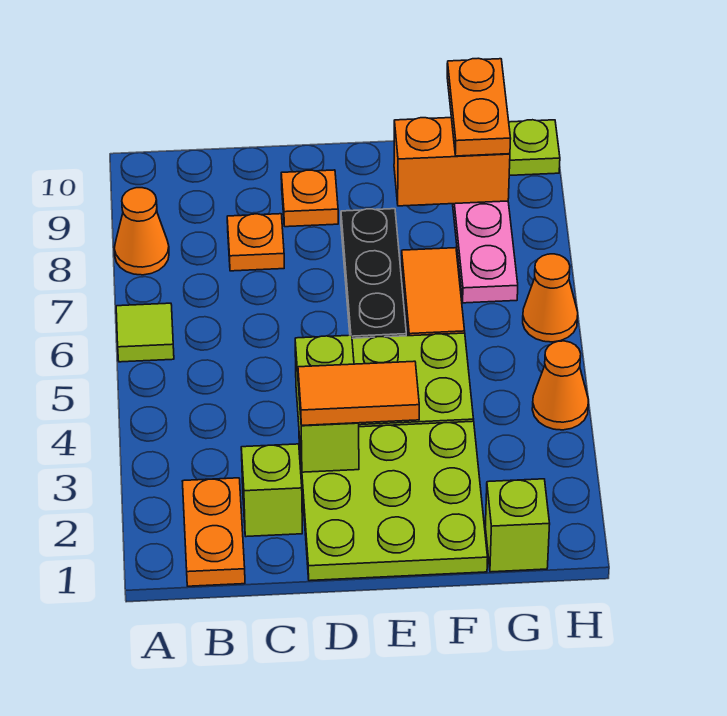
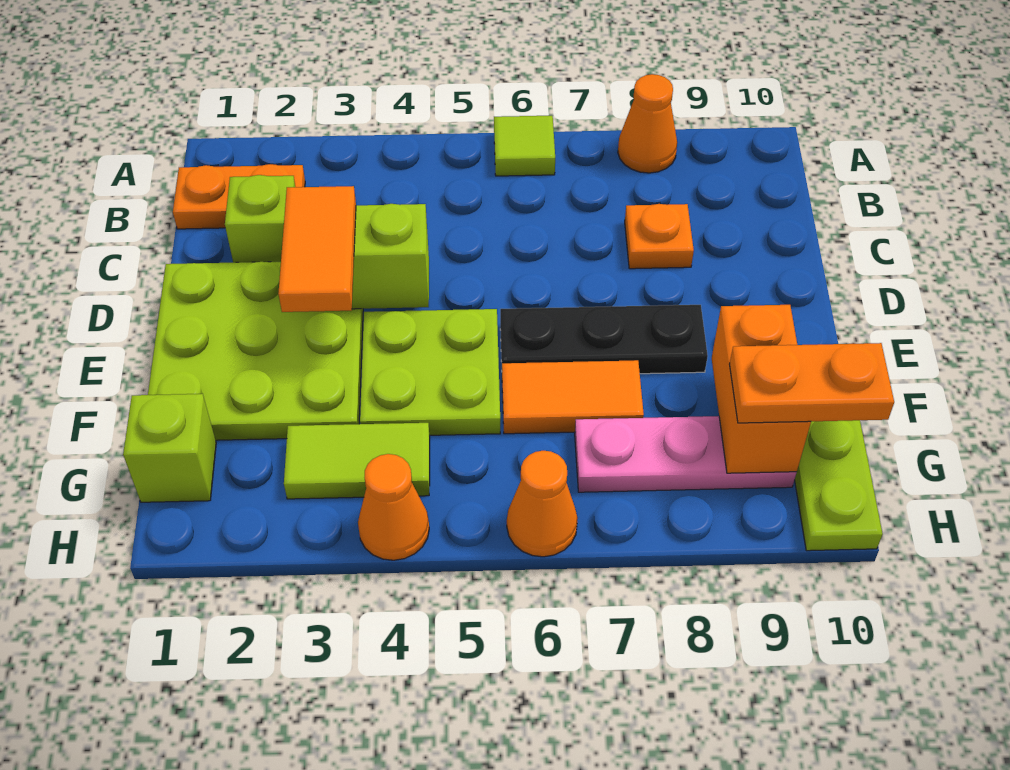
orange 1x1 plate [281,170,338,227] -> none
none -> lime 1x2 tile [284,423,430,499]

